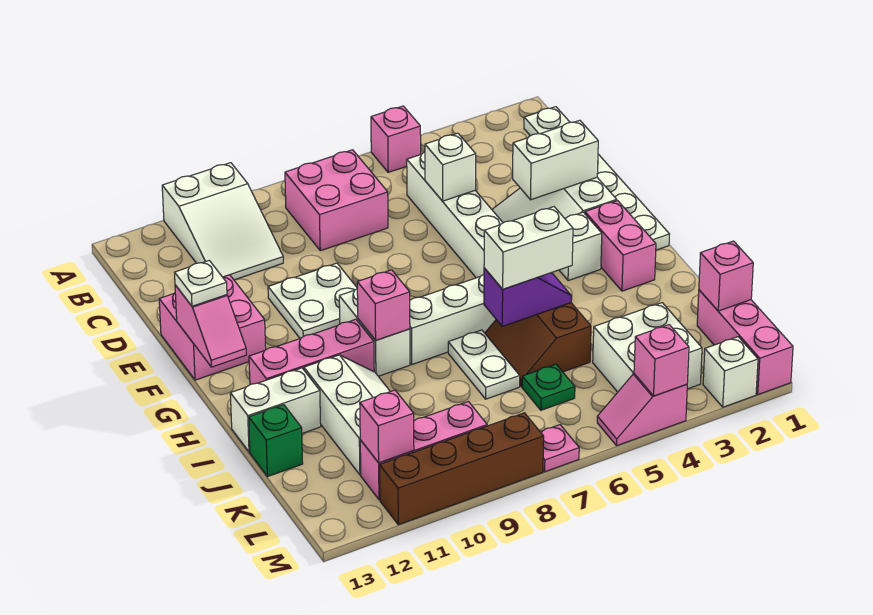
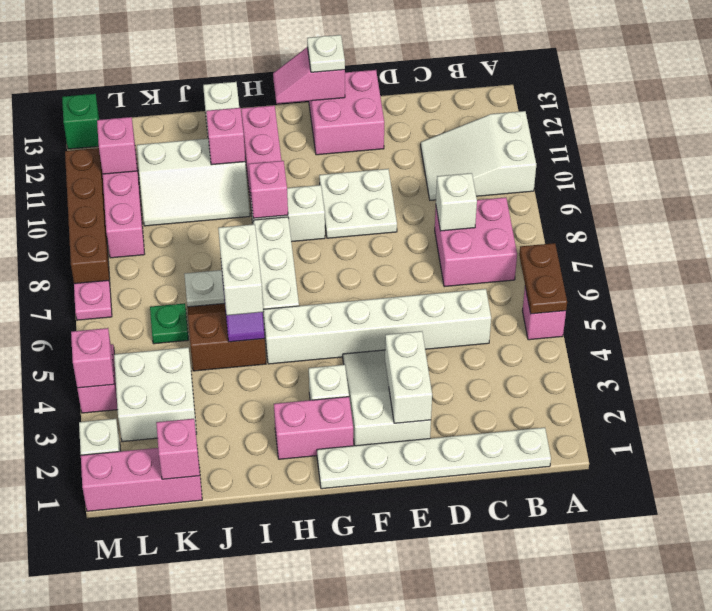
none -> brown 1x2 plate [519,243,567,314]
white 1x1 brick [425,133,476,201] -> white 1x1 brick moved to [436,173,477,231]
none -> pink 1x1 brick [206,108,245,165]
green 1x1 brick [249,405,303,477] -> green 1x1 brick moved to [62,94,99,149]

